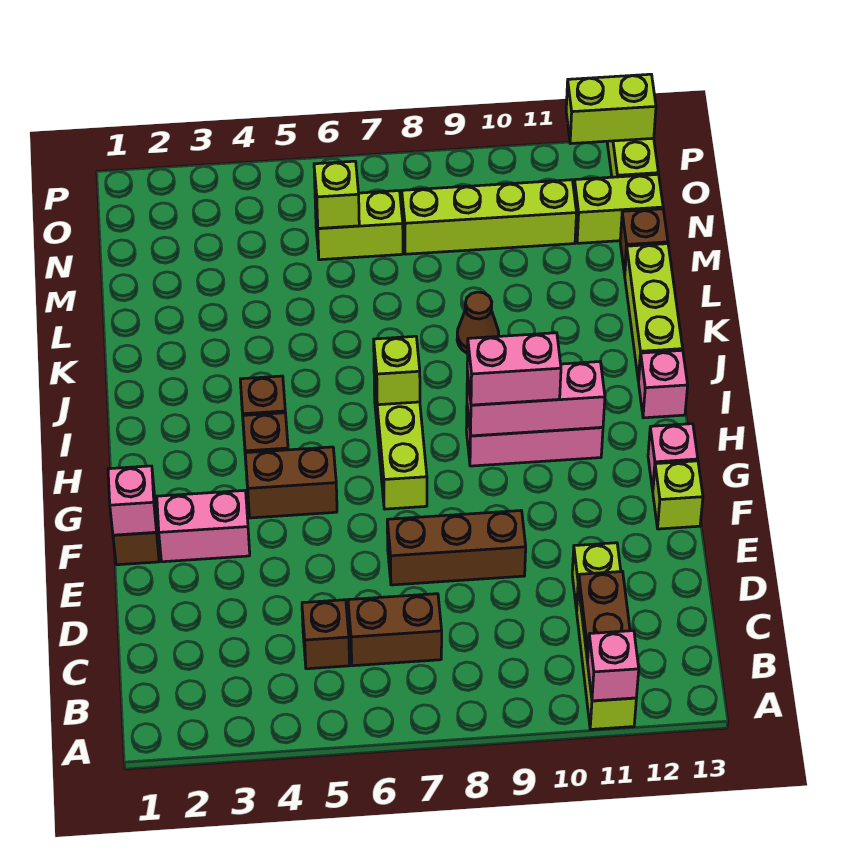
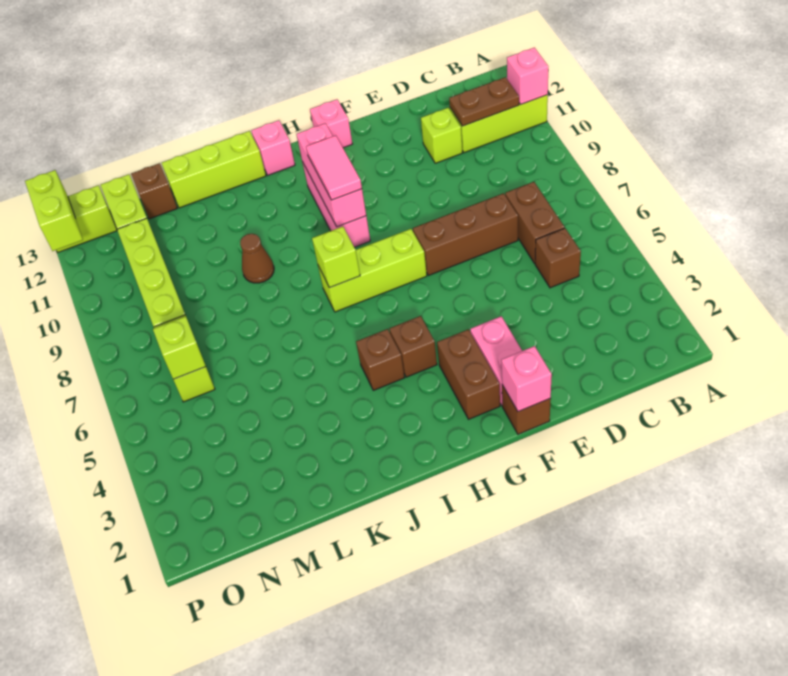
brown 1x3 brick [387,511,526,585] -> brown 1x3 brick turned to [413,193,518,276]
lime 1x1 brick [653,461,703,529] -> none
brown 1x2 brick [245,447,337,518] -> brown 1x2 brick moved to [437,329,500,419]
pink 1x2 brick [467,333,561,405] -> pink 1x2 tile [306,136,362,200]

